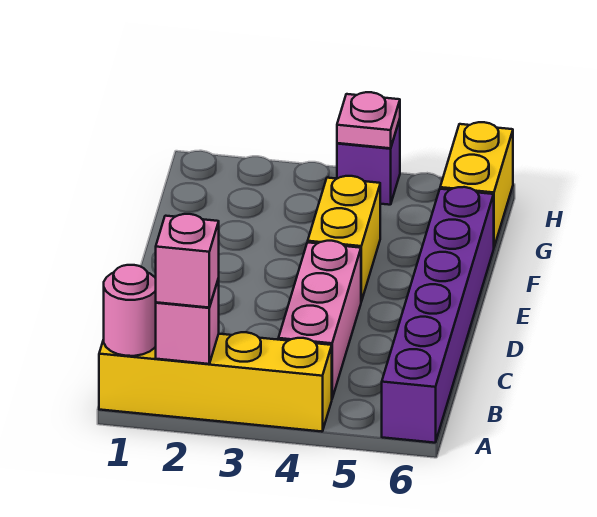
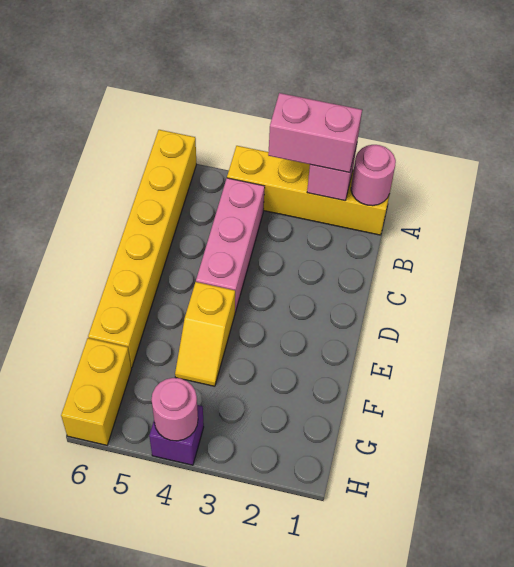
pink 1x1 brick [156,214,219,308] -> pink 1x2 brick [268,93,362,173]
purple 1x6 brick [382,187,494,443] -> yellow 1x6 brick [88,130,196,368]
yellow 1x2 brick [308,176,380,302] -> yellow 1x2 slope [175,282,235,386]
pink 1x1 plate [337,92,400,148] -> pink 1x1 round brick [151,378,198,441]

